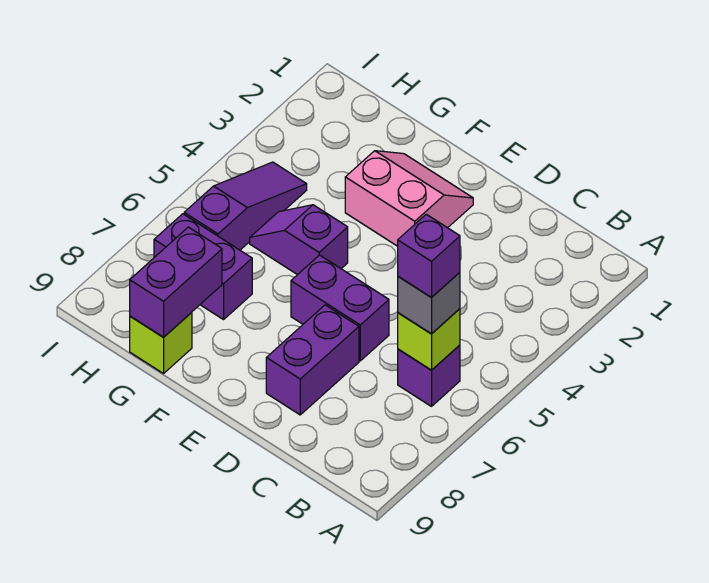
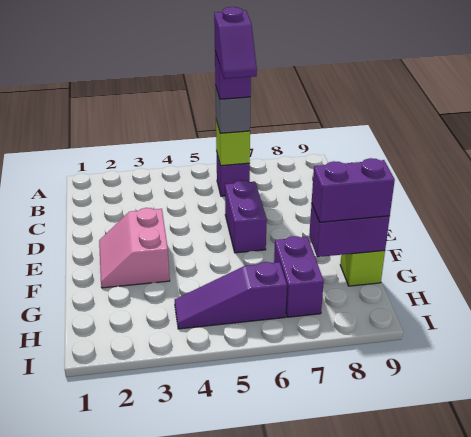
purple 1x2 brick [266,305,359,415] -> purple 1x2 brick moved to [312,158,395,222]
purple 1x2 slope [250,205,348,275] -> purple 1x2 slope moved to [214,7,257,79]

